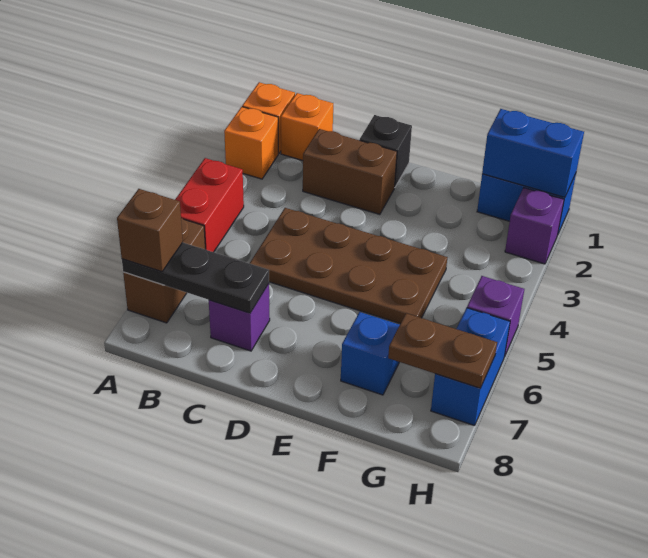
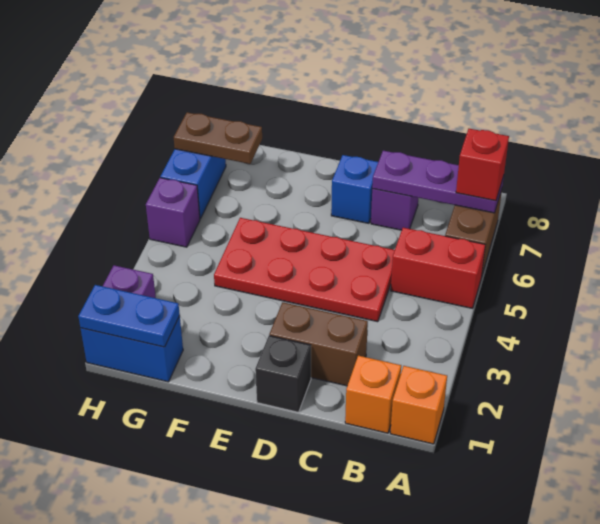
orange 1x1 brick [224,107,278,179] -> none
red 1x2 brick [175,158,244,252] -> red 1x2 brick turned to [391,228,485,308]
black 1x3 plate [122,243,269,313] -> purple 1x3 plate [372,151,504,213]
brown 1x1 brick [117,189,183,272] -> red 1x1 brick [456,129,509,201]
brown 2x4 plate [249,208,447,324] -> red 2x4 plate [214,218,395,322]
blue 1x1 brick [341,312,400,395] -> blue 1x1 brick moved to [331,155,378,223]
blue 1x2 brick [482,109,584,198] -> blue 1x2 plate [78,285,180,347]

